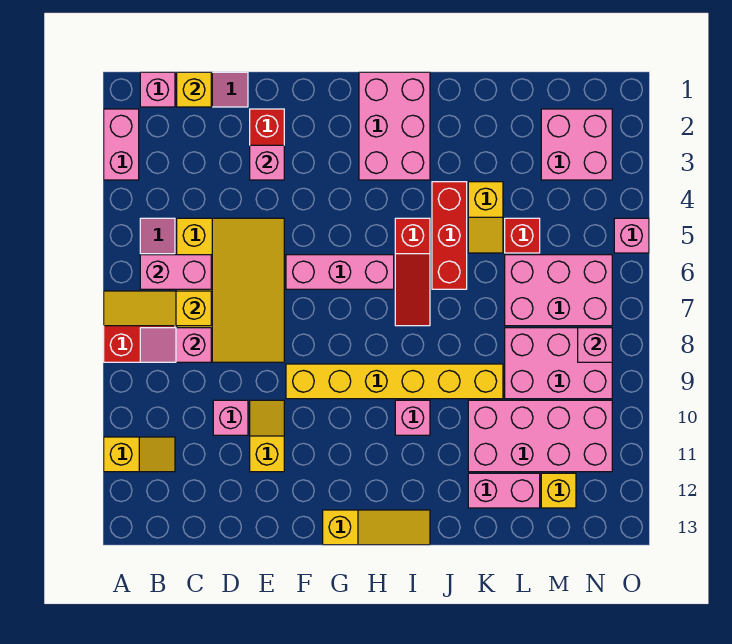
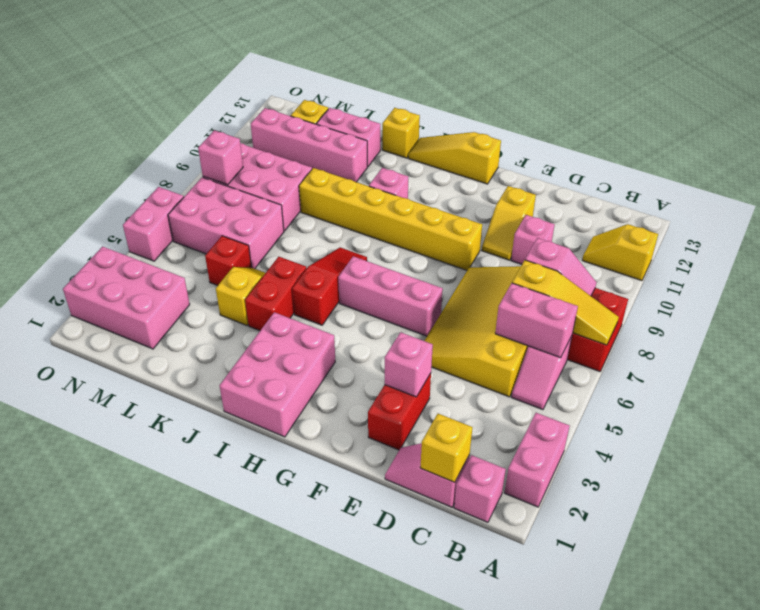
red 1x3 brick [432,182,467,289] -> red 1x2 brick [245,257,307,331]
none -> yellow 1x1 brick [382,108,420,158]
pink 2x4 brick [468,400,612,472] -> pink 1x4 brick [251,108,367,182]
pink 2x2 brick [541,109,612,180] -> pink 2x3 brick [63,247,190,349]
pink 1x1 brick [614,218,649,253] -> pink 1x2 brick [123,187,184,261]

